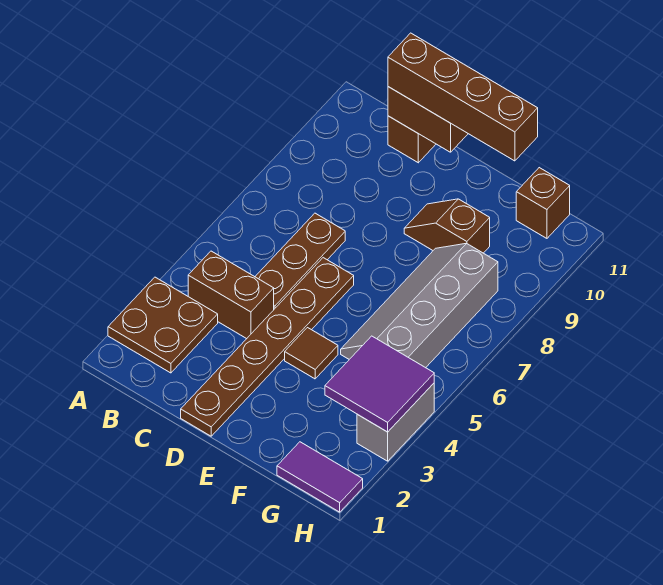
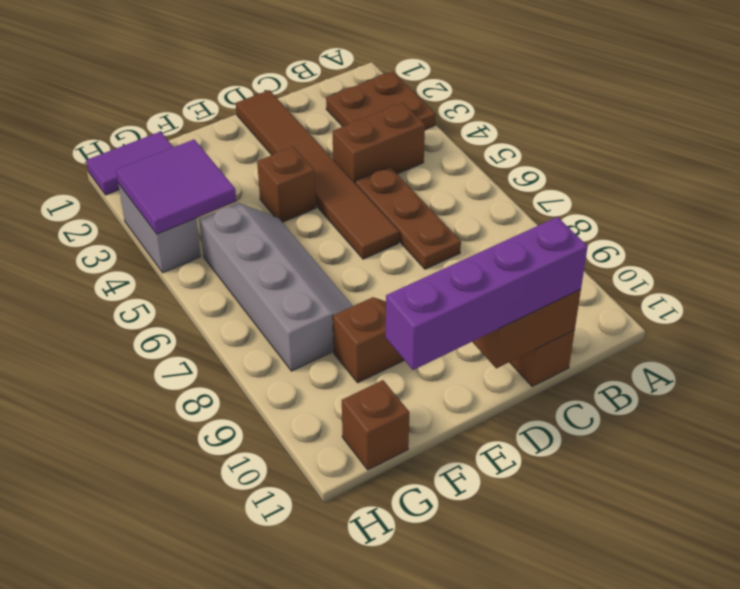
brown 1x4 brick [388,33,538,161] -> purple 1x4 brick [386,217,588,370]
brown 1x6 plate [181,258,354,436] -> brown 1x6 tile [236,90,399,259]
brown 1x1 tile [285,328,338,379] -> brown 1x1 brick [257,147,316,222]

